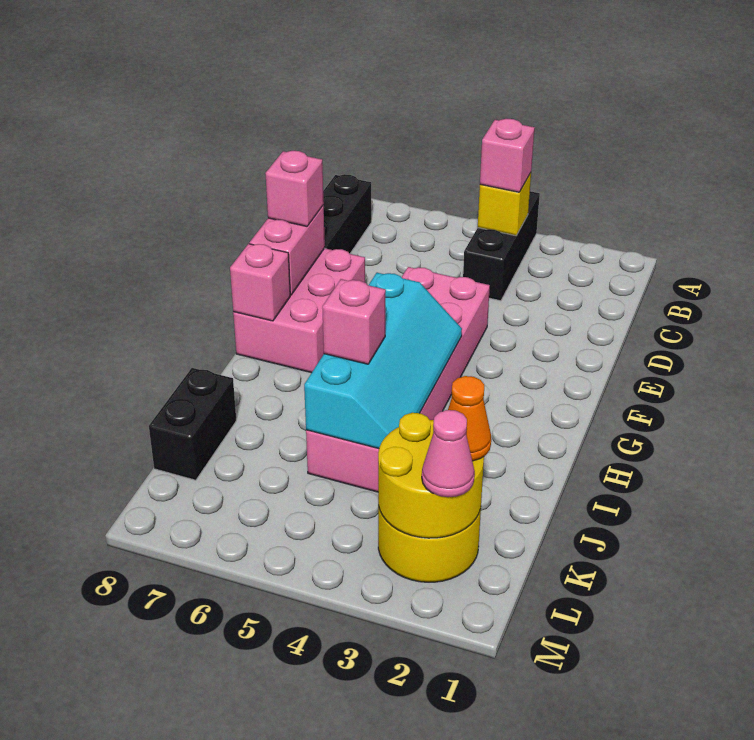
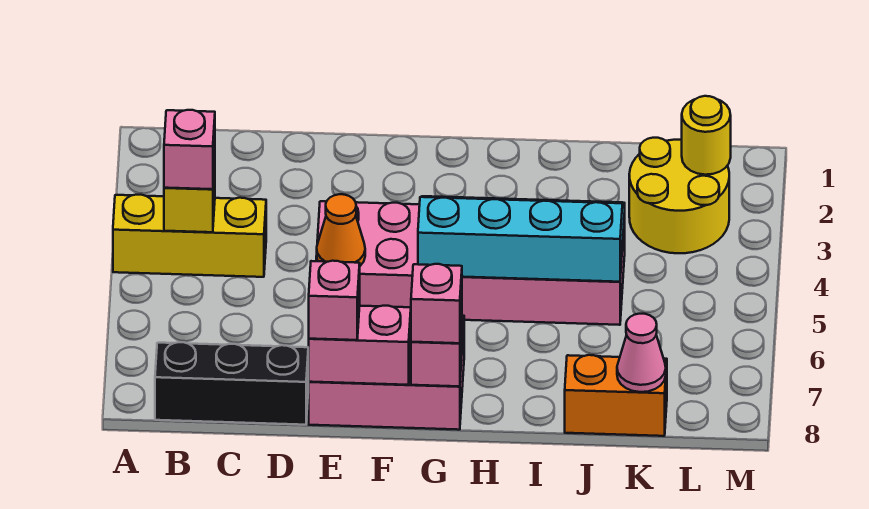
black 1x3 brick [463,191,540,301] -> yellow 1x3 brick [113,195,266,277]
pink 1x1 brick [322,279,386,364] -> pink 1x1 brick moved to [411,264,462,343]
black 1x2 brick [149,368,236,480] -> orange 1x2 brick [565,355,667,436]
yellow 2x2 round brick [378,413,484,538] -> yellow 1x1 round brick [682,96,731,175]
orange 1x1 cone [448,376,491,461] -> orange 1x1 cone moved to [317,194,365,266]
pink 1x1 cone [422,410,475,497] -> pink 1x1 cone moved to [617,314,666,392]

